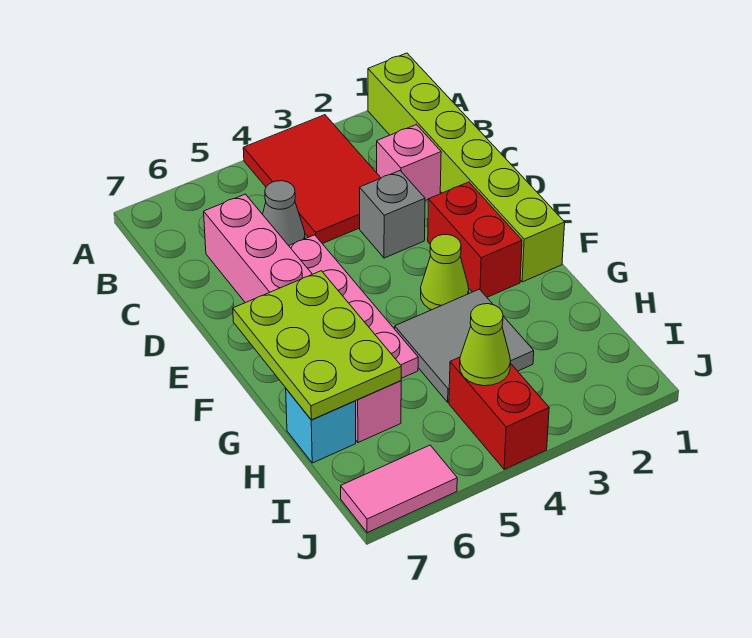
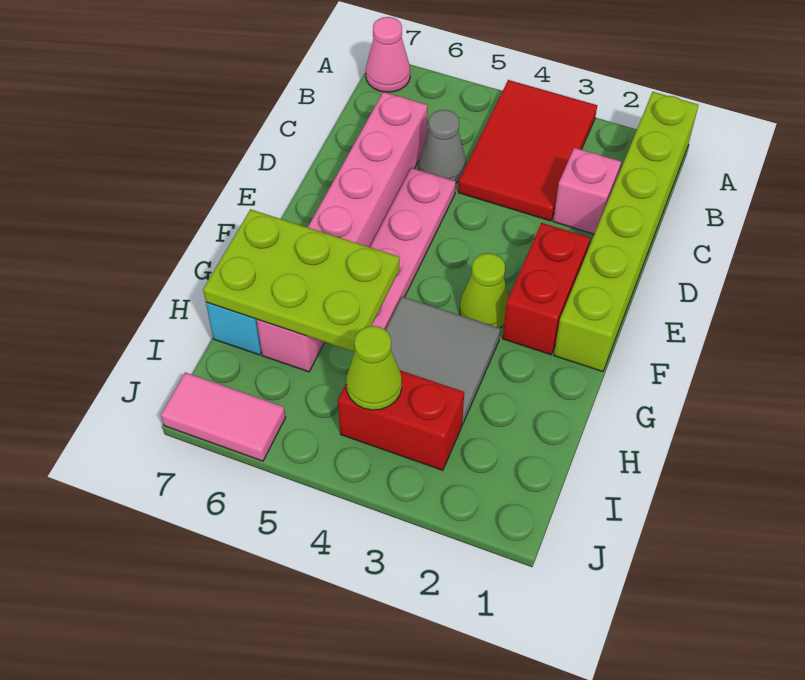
none -> pink 1x1 cone [366,17,410,92]
grey 1x1 brick [360,171,425,258] -> none
lime 2x3 plate [233,271,401,420] -> lime 2x3 plate turned to [203,209,399,352]
red 1x2 brick [449,357,549,469] -> red 1x2 brick turned to [338,370,464,470]

